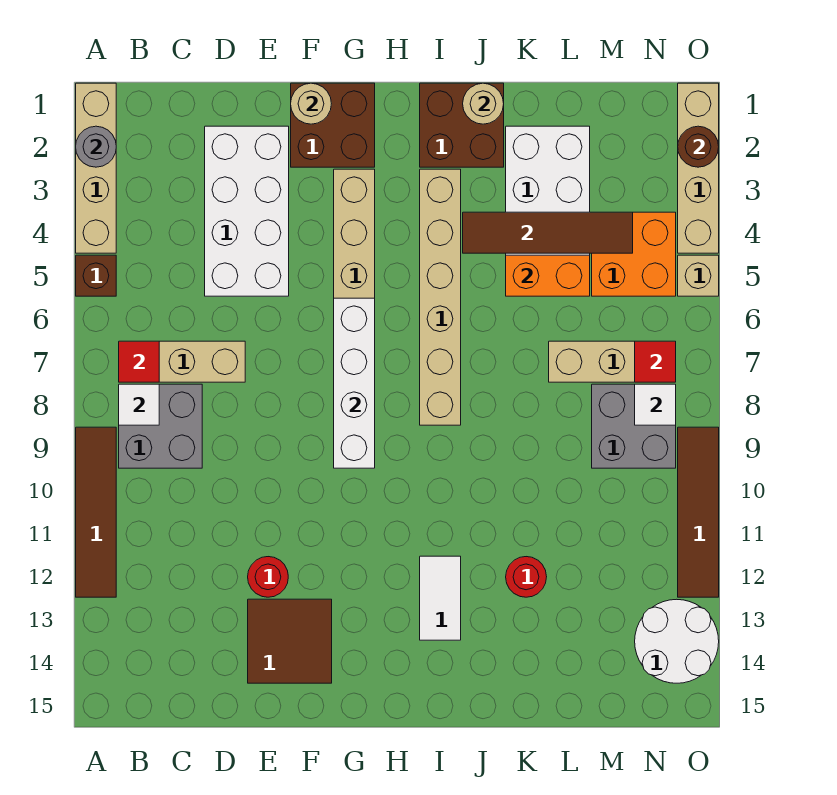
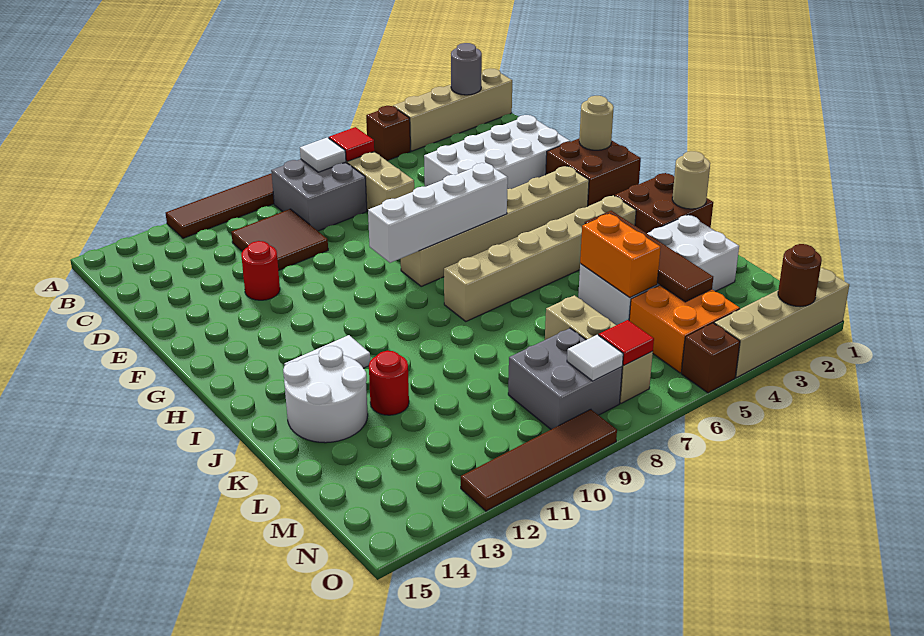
brown 2x2 tile [248,599,332,683] -> brown 2x2 tile moved to [231,209,328,271]
white 2x2 round brick [635,599,719,683] -> white 2x2 round brick moved to [283,346,368,443]
tan 1x1 brick [678,255,719,296] -> brown 1x1 brick [681,323,740,393]

